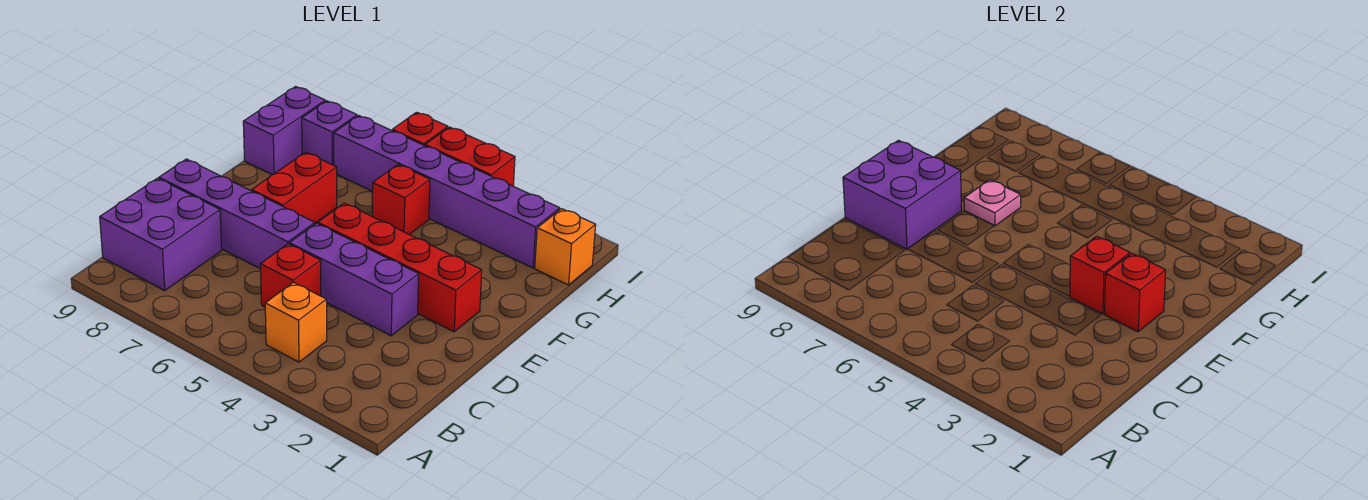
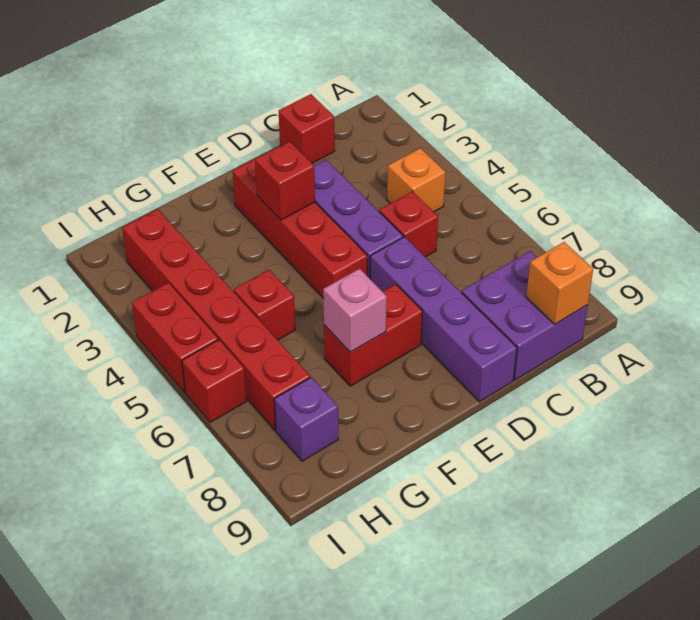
purple 2x2 brick [843,140,961,249] -> none
red 1x1 brick [1105,253,1166,332] -> red 1x1 brick moved to [279,94,335,163]
pink 1x1 plate [964,180,1021,226] -> pink 1x1 brick [323,269,387,352]
purple 1x2 brick [243,87,325,175] -> none
orange 1x1 brick [535,209,596,285] -> orange 1x1 brick moved to [526,242,593,324]
purple 1x6 brick [334,115,560,268] -> red 1x6 brick [122,209,310,430]

